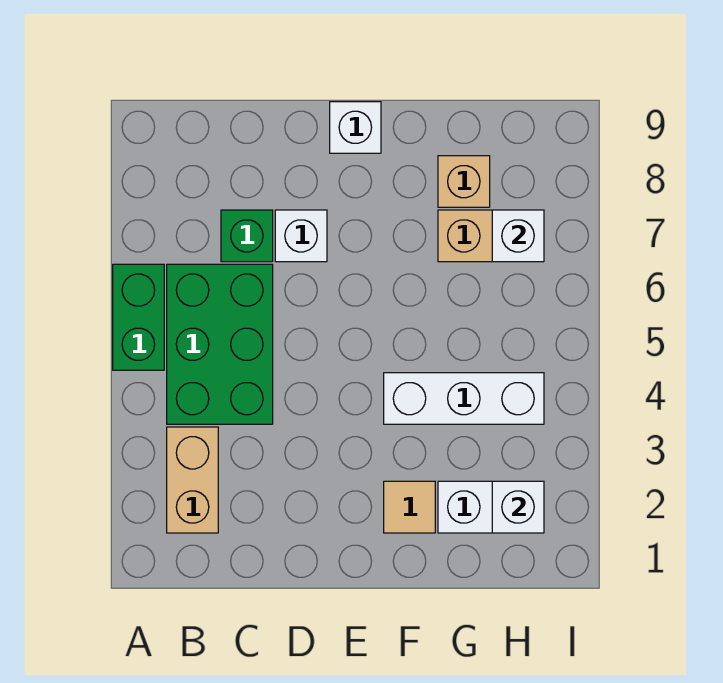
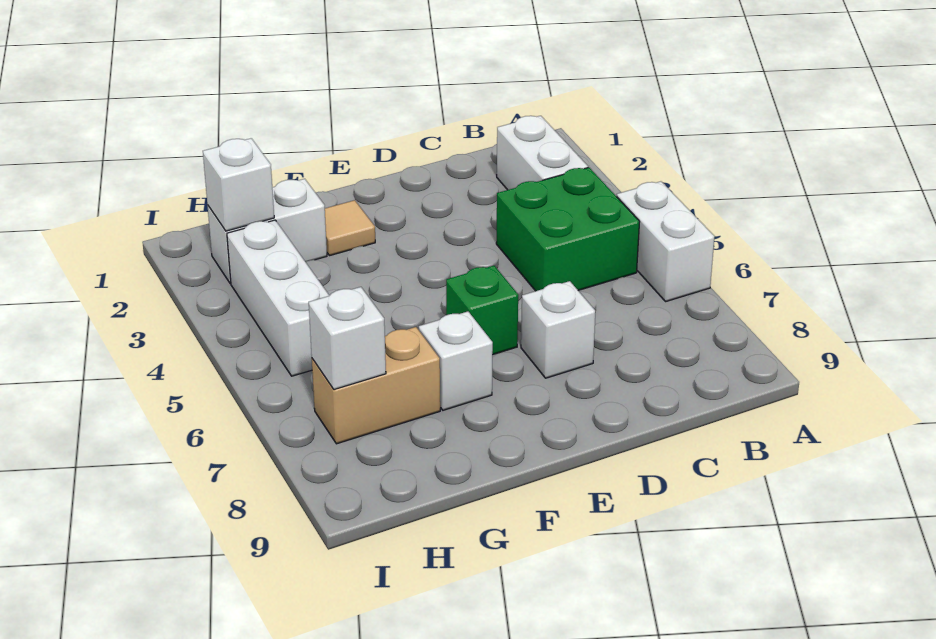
green 1x2 brick [113,264,164,370] -> white 1x2 brick [617,181,715,301]
tan 1x2 brick [167,427,218,533] -> white 1x2 brick [497,116,588,190]
green 2x3 brick [167,264,273,424] -> green 2x2 brick [496,167,640,291]
green 1x1 brick [221,210,273,262] -> green 1x1 brick moved to [446,266,518,355]
white 1x1 brick [330,102,381,153] -> white 1x1 brick moved to [419,311,493,410]
white 1x3 brick [384,373,544,424] -> white 1x3 brick turned to [227,220,329,376]
tan 1x1 brick [438,156,490,207] -> none

